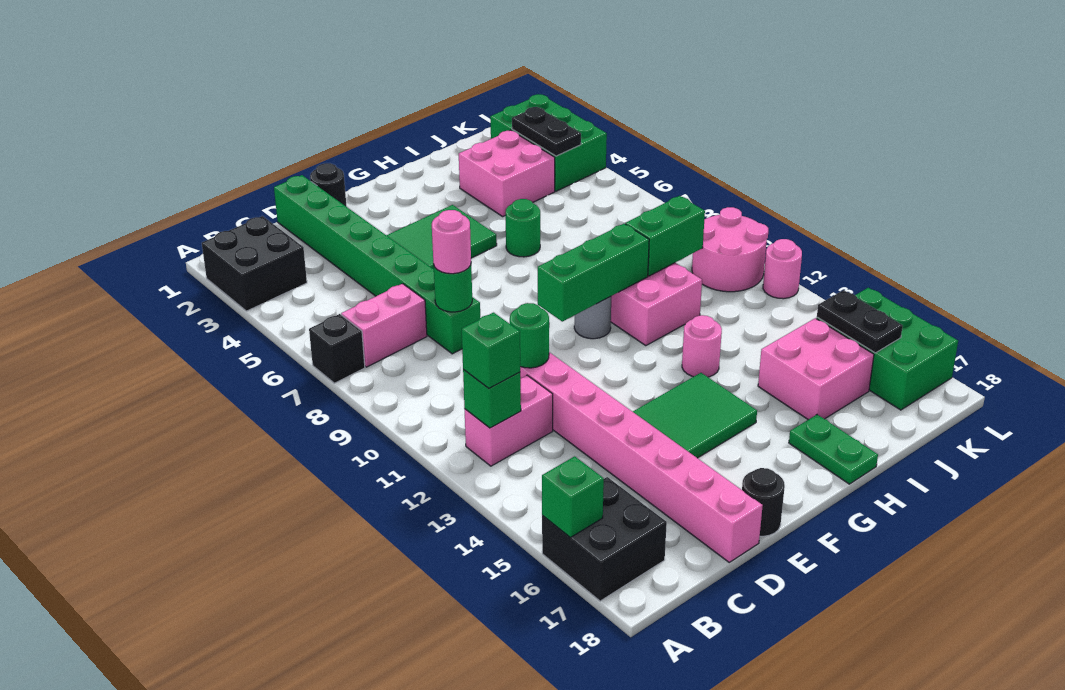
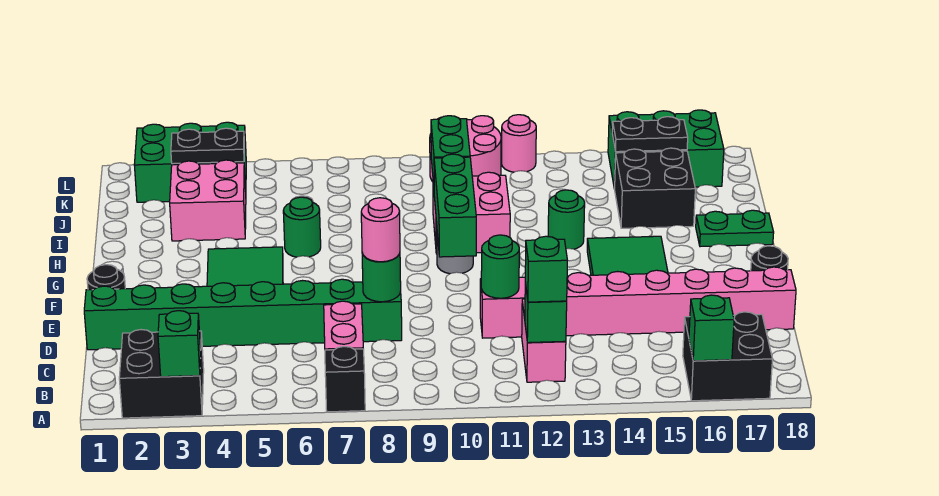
none -> green 1x1 brick [158,311,201,377]
pink 1x1 round brick [682,315,722,377] -> green 1x1 round brick [548,190,585,249]
pink 2x2 brick [758,318,874,420] -> black 2x2 brick [615,148,695,228]

